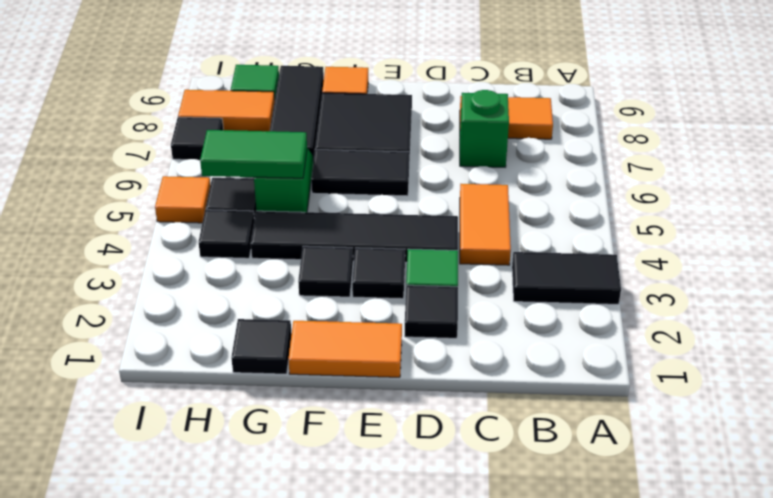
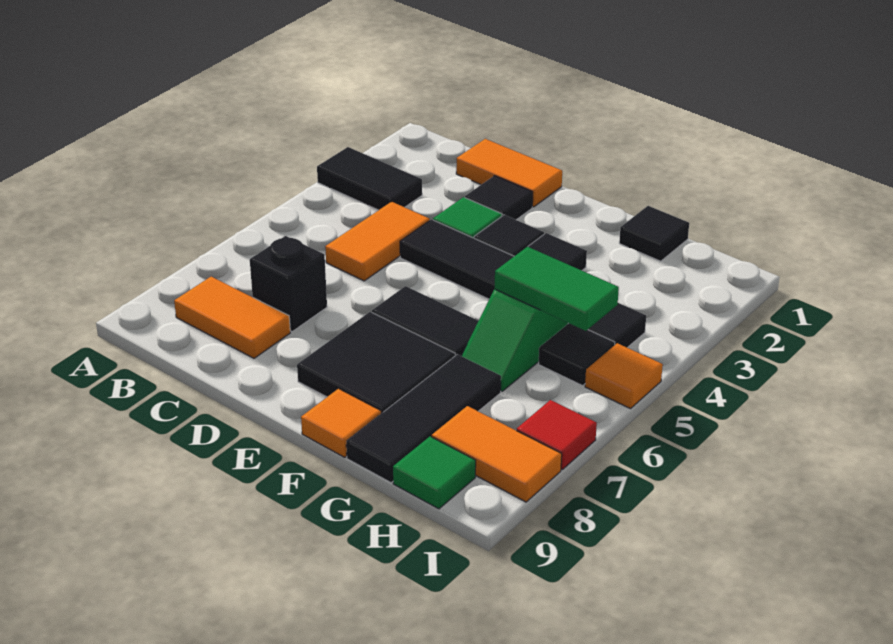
green 1x1 brick [460,90,509,167] -> black 1x1 brick [250,236,327,331]
orange 1x2 tile [288,321,402,377] -> orange 1x2 tile moved to [456,139,562,207]
black 1x1 tile [171,117,223,160] -> red 1x1 tile [517,400,597,470]

